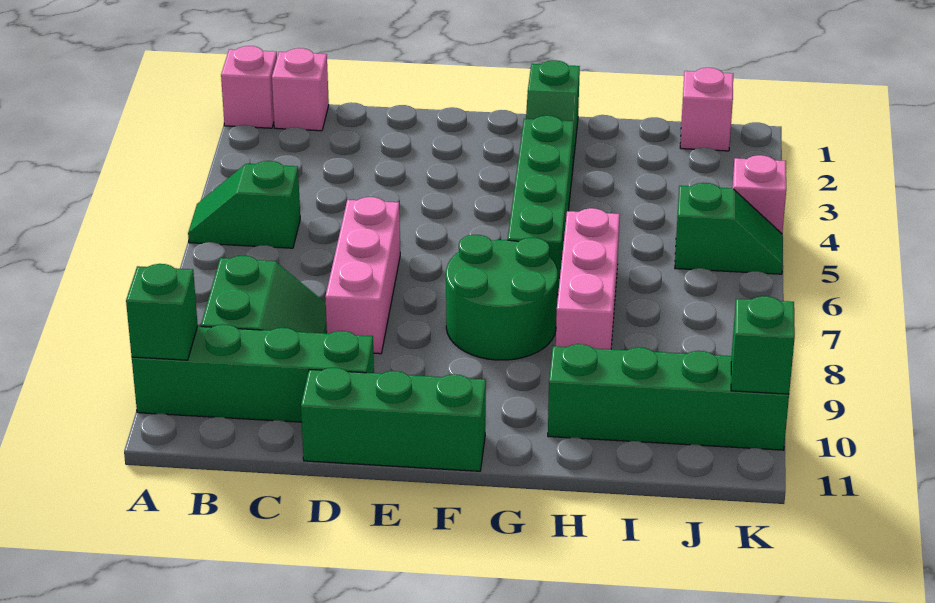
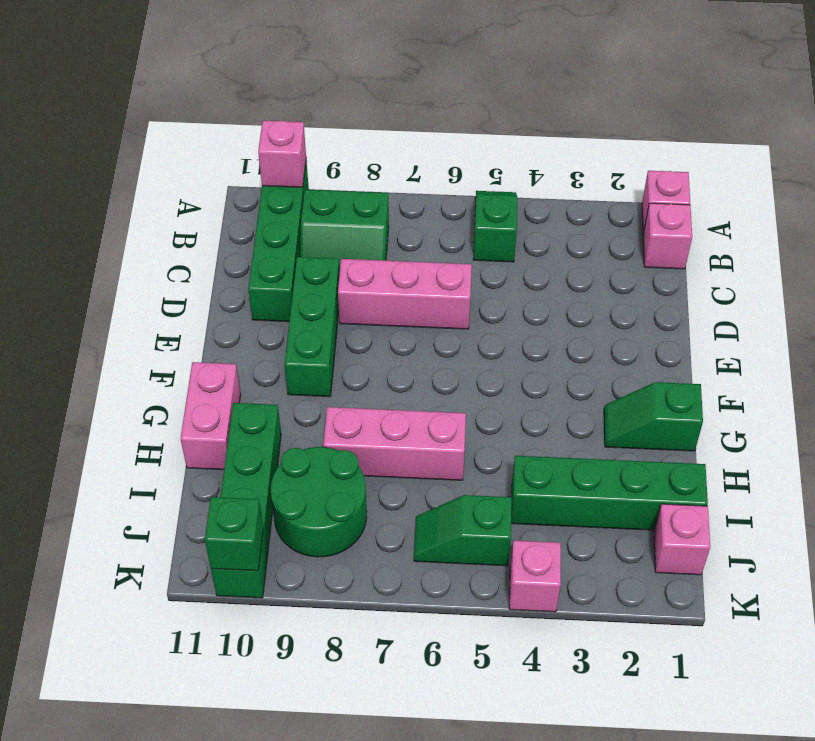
green 1x1 brick [126,264,198,360] -> pink 1x1 brick [258,121,306,187]
green 1x3 brick [301,368,486,471] -> green 1x3 brick moved to [285,257,340,397]
green 2x2 round brick [446,235,557,360] -> green 2x2 round brick moved to [271,447,367,557]
green 1x4 brick [508,116,574,295] -> green 1x4 brick moved to [511,456,708,530]
none -> pink 1x2 brick [181,362,241,470]
green 1x2 slope [675,183,783,274] -> green 1x2 slope turned to [414,495,512,566]

